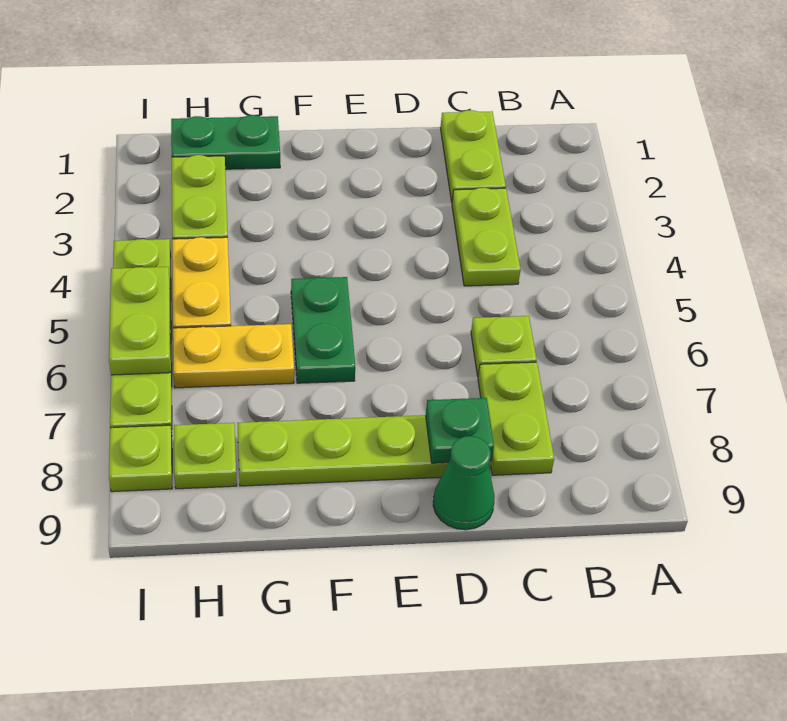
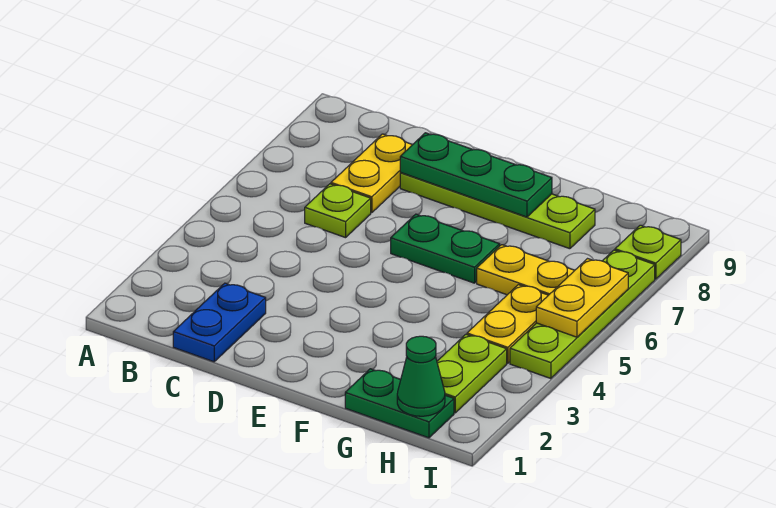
lime 1x2 plate [440,110,506,202] -> blue 1x2 plate [173,283,266,362]
lime 1x2 plate [452,188,521,286] -> none
lime 1x2 plate [478,362,554,475] -> yellow 1x2 plate [331,134,412,213]
green 1x1 plate [426,398,494,463] -> green 1x3 plate [400,133,552,217]
green 1x1 cone [433,436,495,530] -> green 1x1 cone moved to [397,336,445,416]
green 1x2 plate [291,277,355,383] -> green 1x2 plate turned to [391,214,500,283]
lime 1x1 plate [174,423,237,489] -> none
lime 1x2 plate [109,267,170,375] -> yellow 1x2 plate [536,259,628,337]

